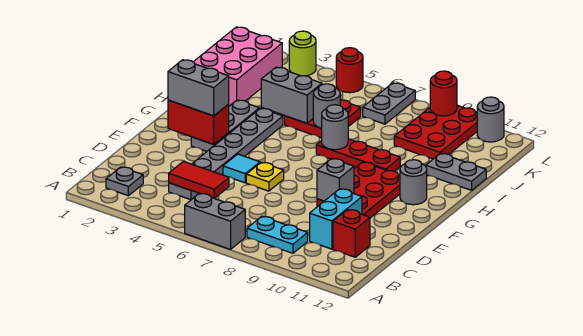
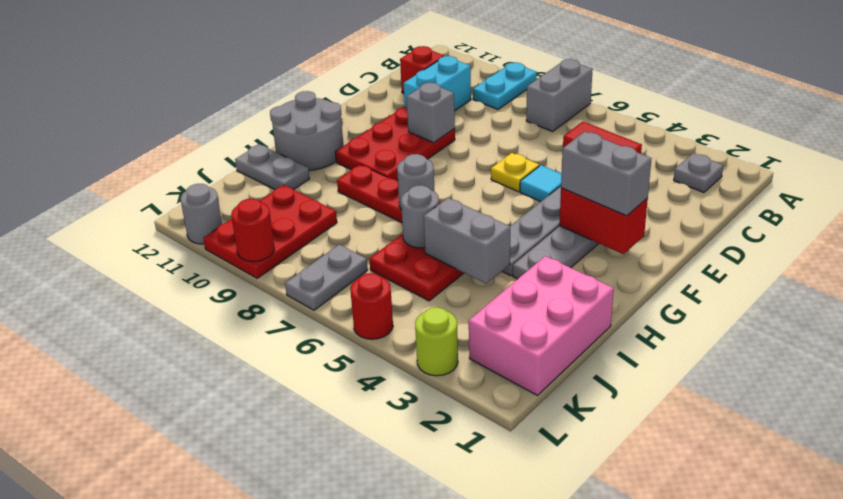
grey 1x2 brick [185,193,245,249] -> grey 1x2 brick turned to [526,59,593,132]
cyan 1x2 plate [247,217,308,253] -> cyan 1x2 plate turned to [473,62,537,110]
grey 1x1 round brick [400,160,427,205] -> grey 2x2 round brick [270,91,344,170]

